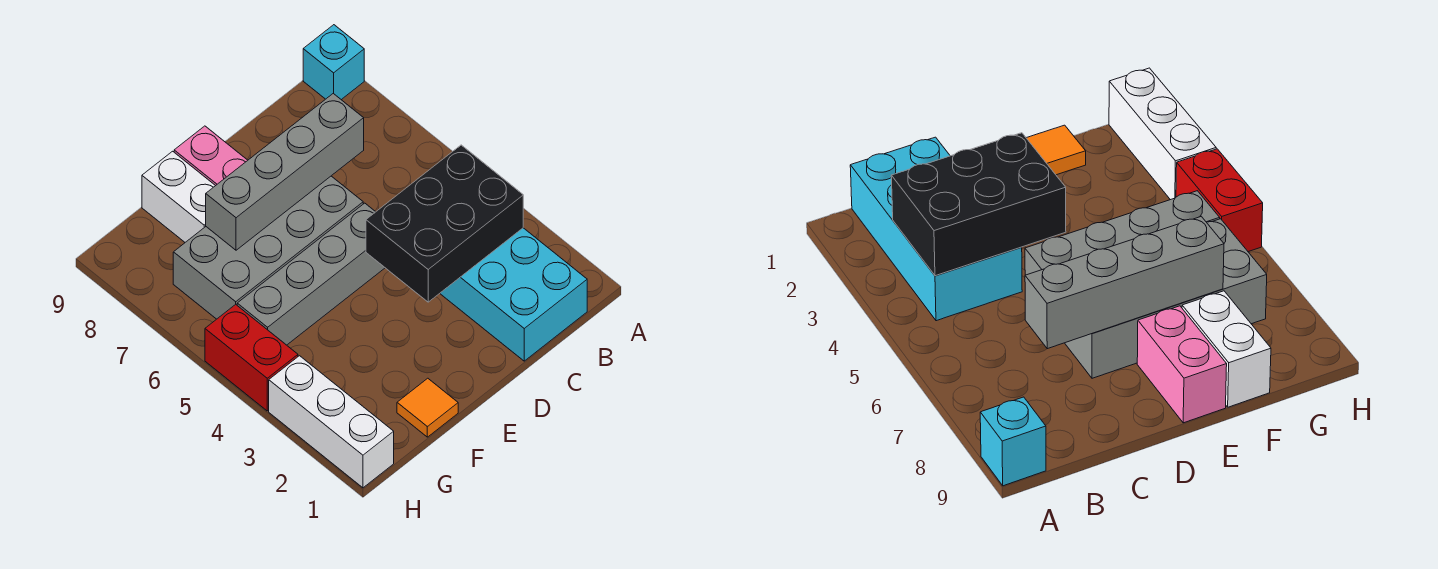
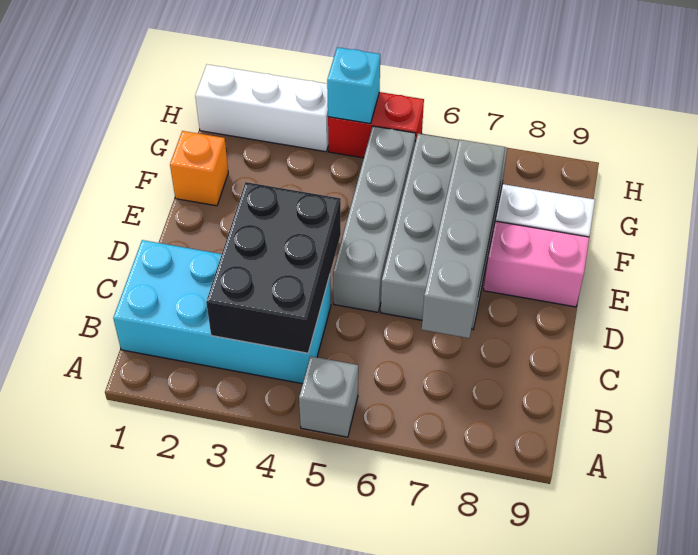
none -> grey 1x1 brick [299,356,358,437]
cyan 1x1 brick [303,25,364,100] -> cyan 1x1 brick moved to [327,47,380,124]
orange 1x1 tile [397,378,458,437] -> orange 1x1 brick [170,131,228,206]

